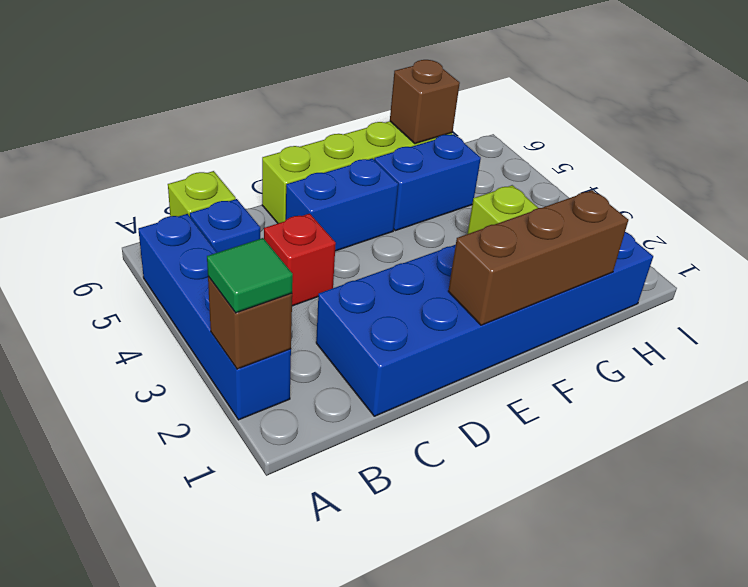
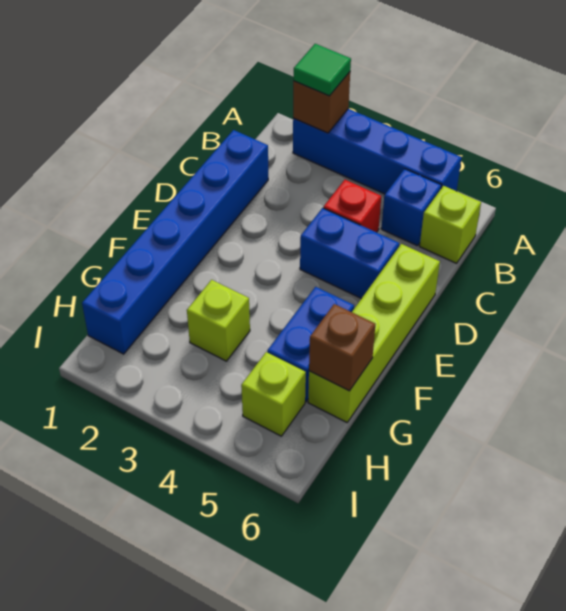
blue 2x6 brick [316,232,653,416] -> blue 1x6 brick [82,130,268,354]
blue 1x2 brick [286,159,398,251] -> blue 1x2 brick turned to [300,208,399,298]
brown 1x3 brick [448,190,628,325] -> none
none -> lime 1x1 brick [241,352,306,436]

